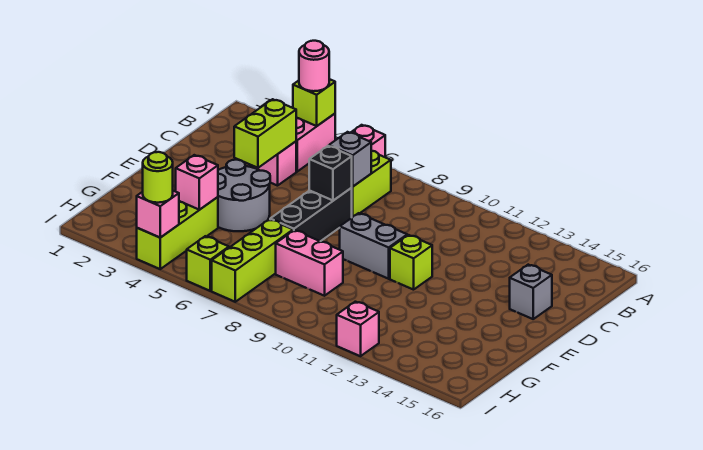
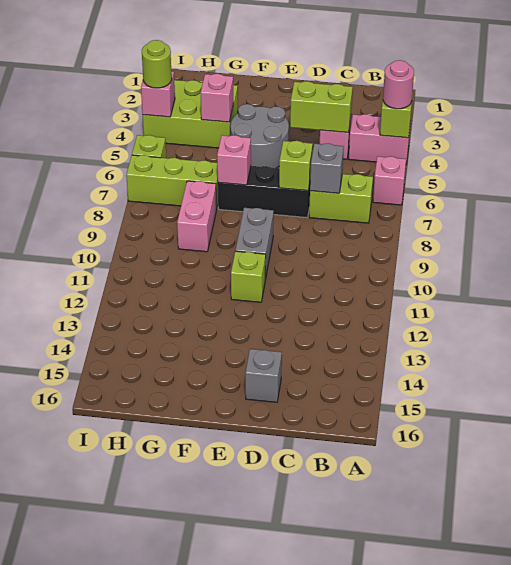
black 1x1 brick [309,146,352,201] -> lime 1x1 brick [279,141,313,191]
lime 1x3 brick [137,197,218,269] -> lime 2x3 brick [143,80,238,148]
pink 1x1 brick [337,302,379,356] -> pink 1x1 brick moved to [217,135,251,185]

